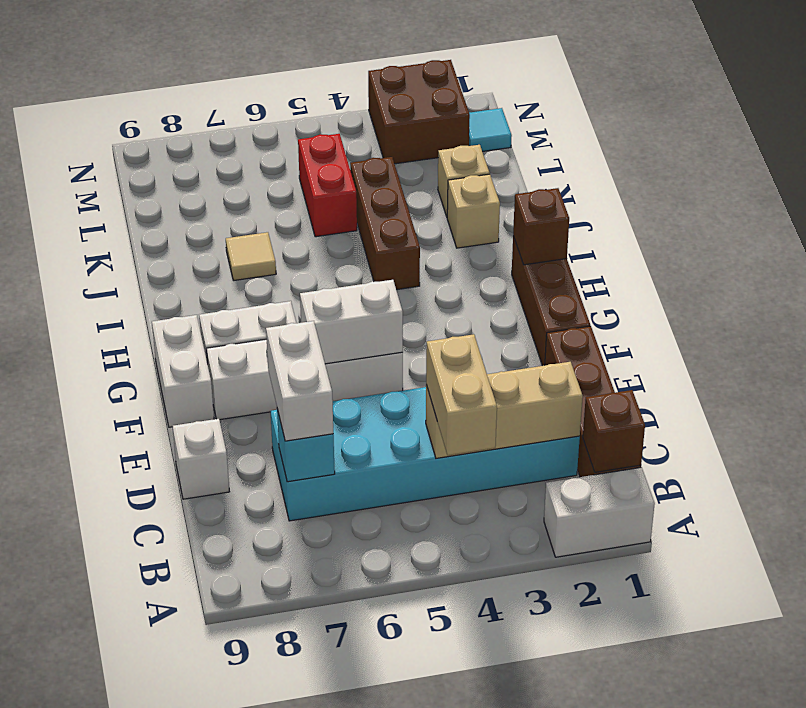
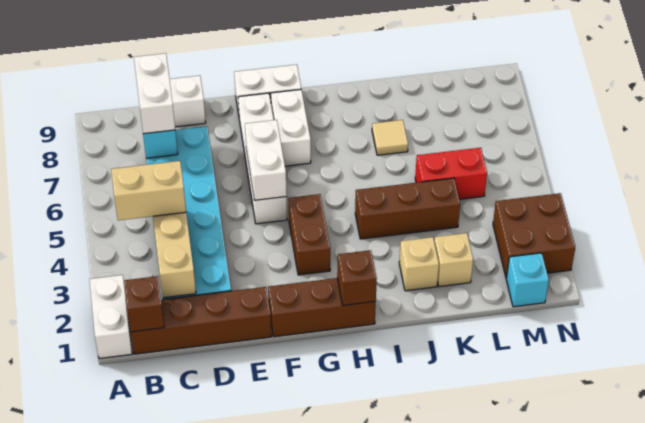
white 1x2 brick [266,321,333,441] -> white 1x2 brick turned to [134,53,175,134]
none -> brown 1x2 brick [288,194,330,275]
cyan 1x1 tile [469,108,512,152] -> cyan 1x1 brick [506,253,549,307]

